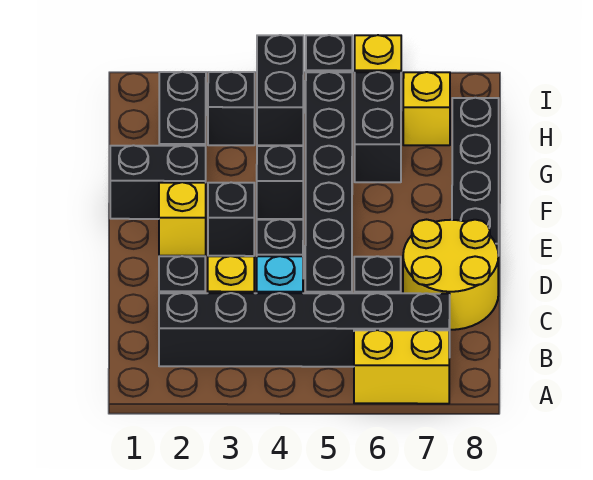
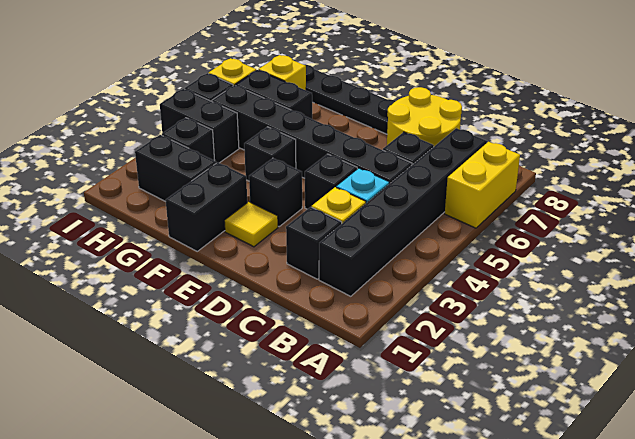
yellow 1x1 brick [159,182,206,256] -> yellow 1x1 tile [224,202,278,247]

